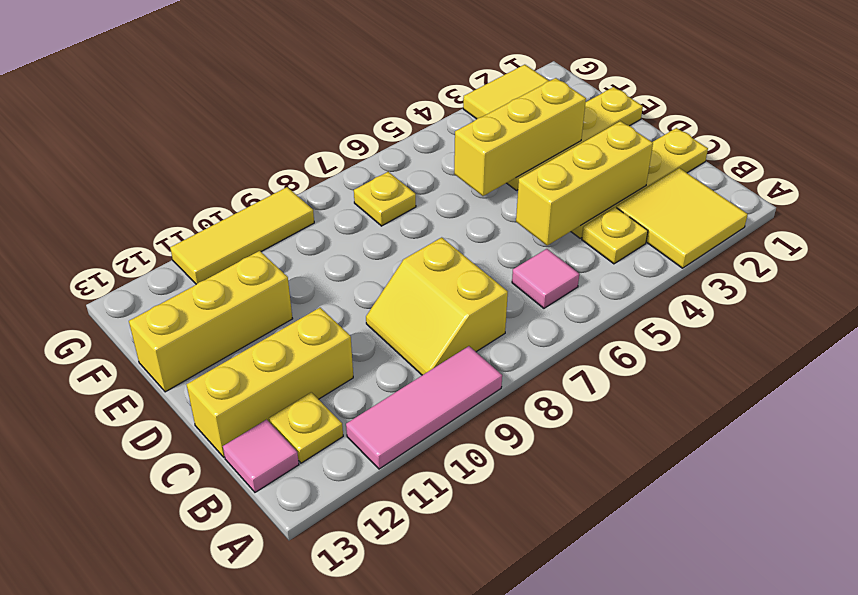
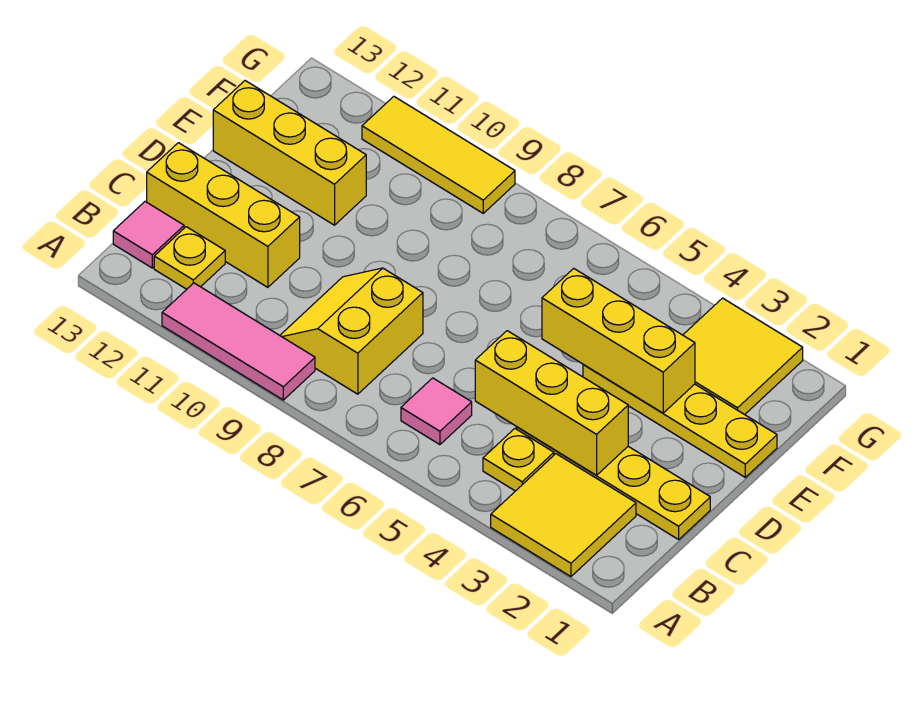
yellow 1x1 plate [354,172,416,226] -> none

